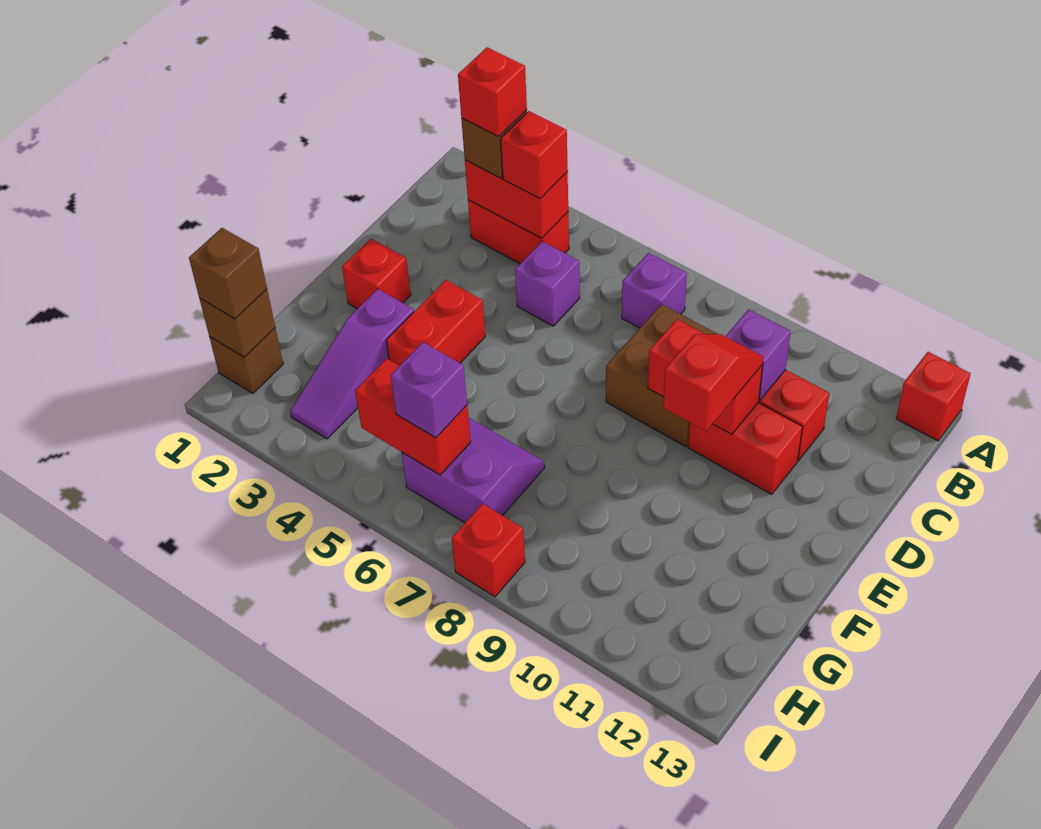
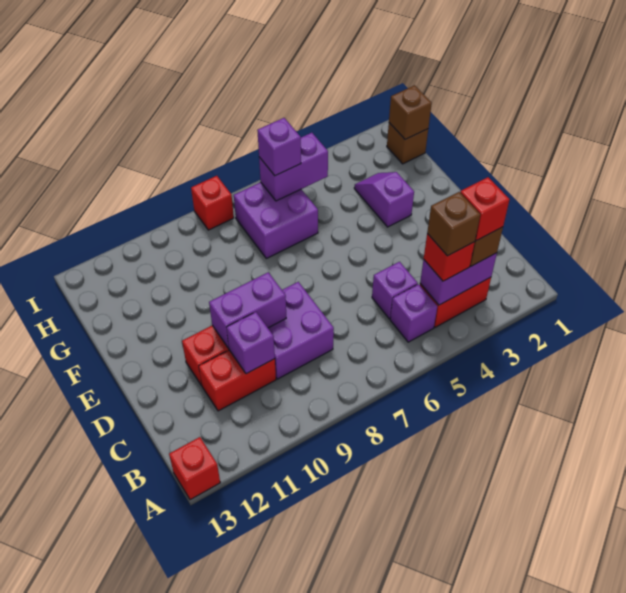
red 1x2 brick [465,160,568,238] -> purple 1x2 brick [420,253,497,305]
purple 1x1 brick [622,253,687,328] -> purple 1x1 brick moved to [390,284,437,342]
brown 2x2 brick [606,304,717,447] -> purple 2x2 brick [268,282,334,379]
red 1x2 brick [648,319,763,434] -> purple 1x2 brick [209,272,286,348]
red 1x2 slope [663,334,763,431] -> none
red 1x1 brick [342,239,411,309] -> none
red 1x2 brick [386,280,485,366] -> none
purple 1x3 slope [290,289,414,439] -> purple 1x2 slope [354,172,414,227]
purple 2x2 slope [402,417,545,523] -> purple 2x2 brick [234,182,318,258]
brown 1x1 brick [189,228,267,319] -> brown 1x1 brick moved to [427,192,480,256]
red 1x2 brick [355,358,471,475] -> purple 1x2 brick [259,133,328,201]

